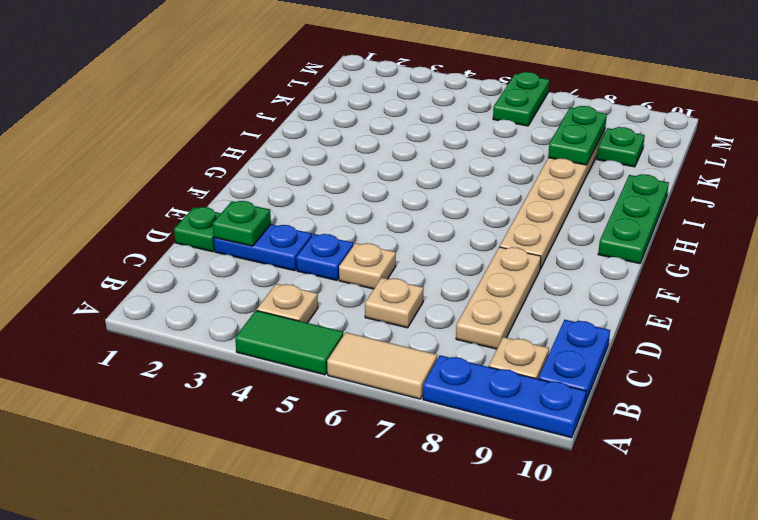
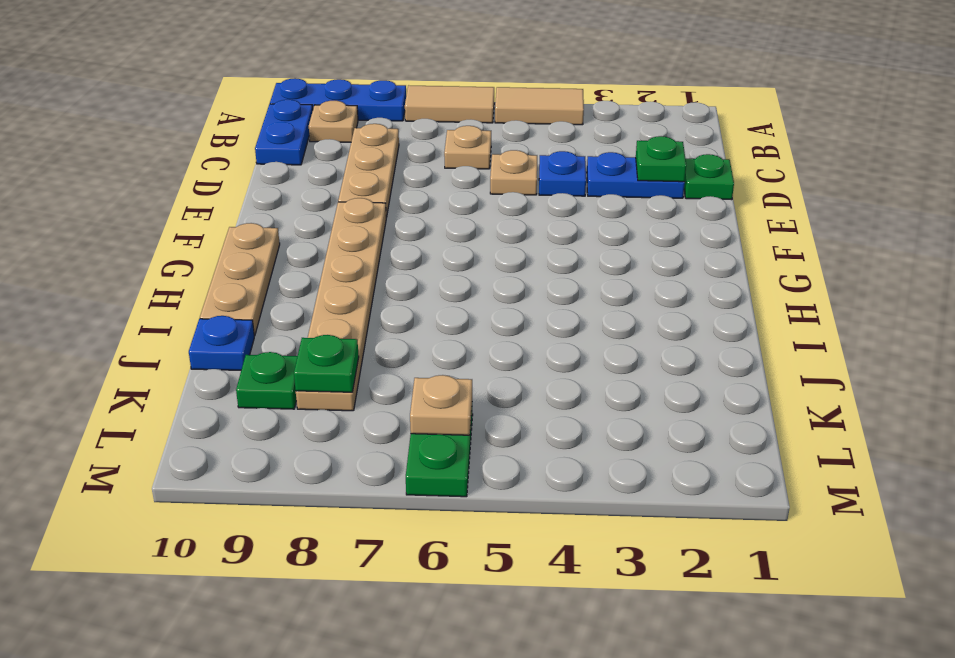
green 1x2 tile [235,310,343,375] -> tan 1x2 tile [495,87,584,125]
tan 1x1 plate [257,284,318,323] -> tan 1x1 plate moved to [410,375,472,435]
green 1x3 plate [598,174,669,264] -> tan 1x3 plate [200,223,280,336]
green 1x2 plate [548,106,607,165] -> green 1x1 plate [294,335,359,392]
none -> blue 1x1 plate [189,316,254,370]

